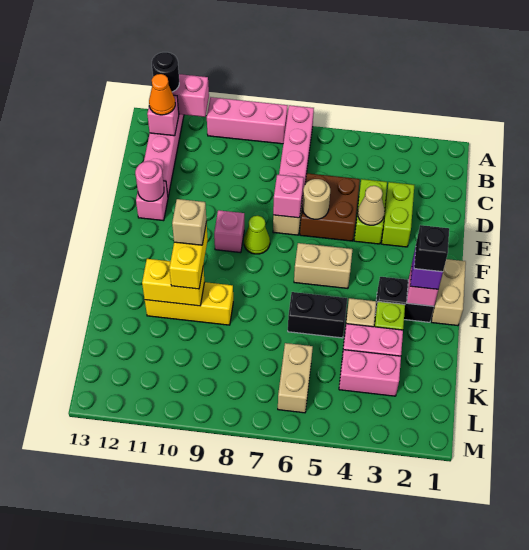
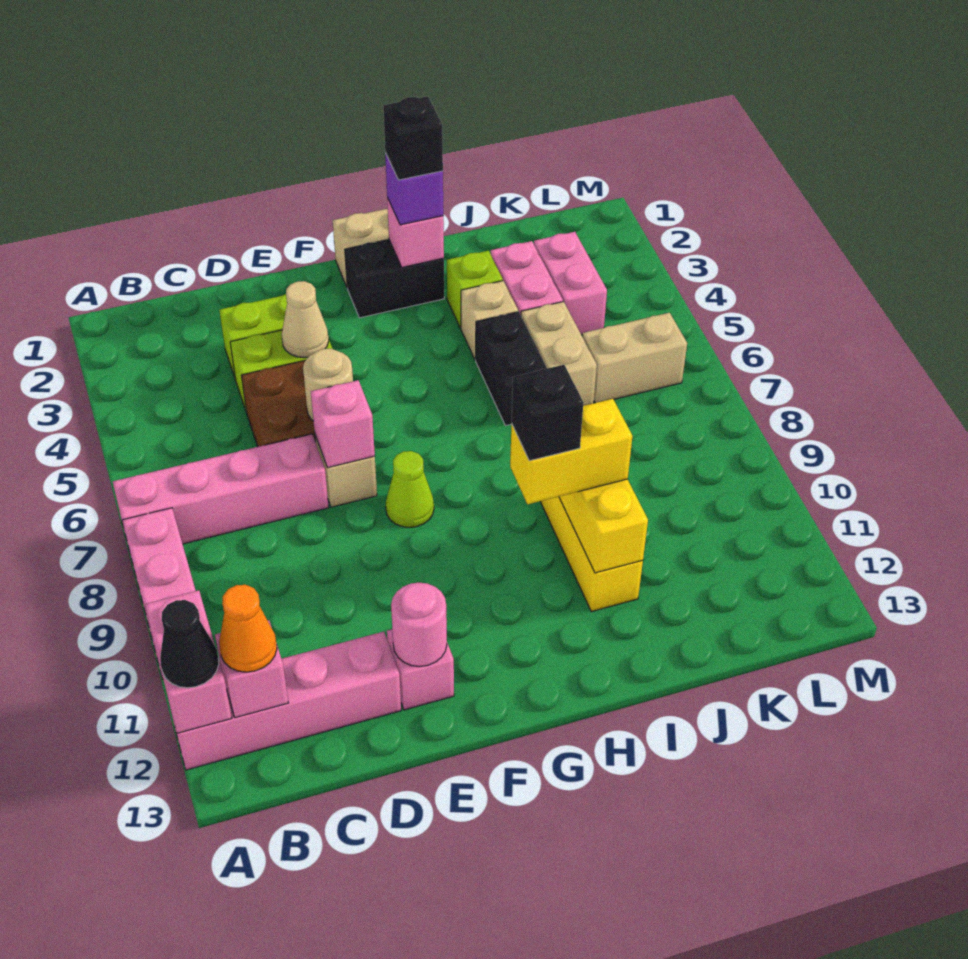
black 1x1 round brick [152,52,179,92] -> black 1x1 cone [160,600,219,688]
pink 1x1 brick [214,210,244,253] -> none
tan 1x2 brick [294,243,353,288] -> tan 1x2 brick moved to [521,302,597,406]
black 1x2 brick [375,277,434,322] -> black 1x2 brick turned to [345,240,444,318]
tan 1x1 brick [172,199,207,245] -> black 1x1 brick [512,365,584,461]

